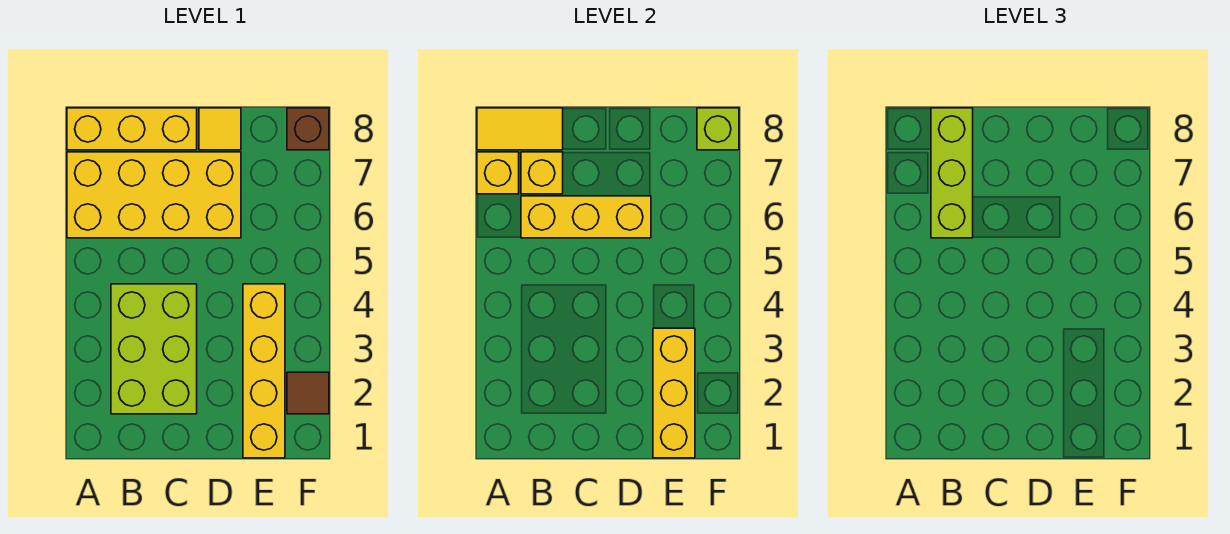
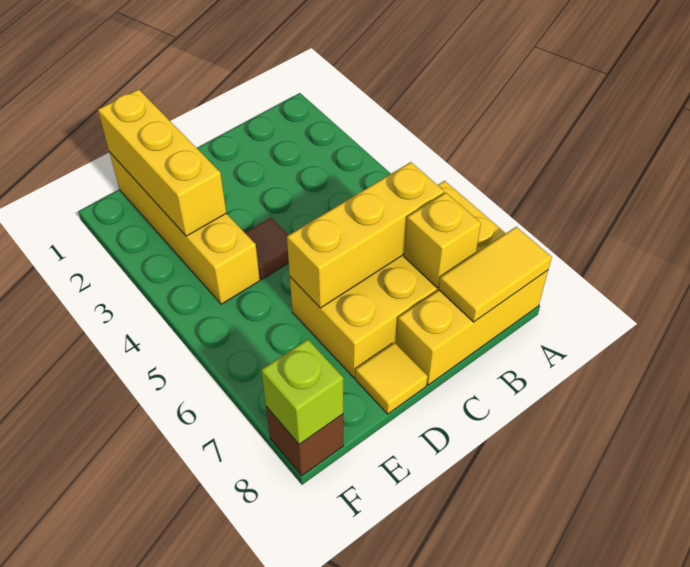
yellow 1x1 brick [477,152,519,194] -> none
lime 2x3 brick [111,284,197,414] -> none
lime 1x3 brick [931,108,973,238] -> none
brown 1x1 tile [287,372,329,414] -> brown 1x1 tile moved to [245,218,289,279]

